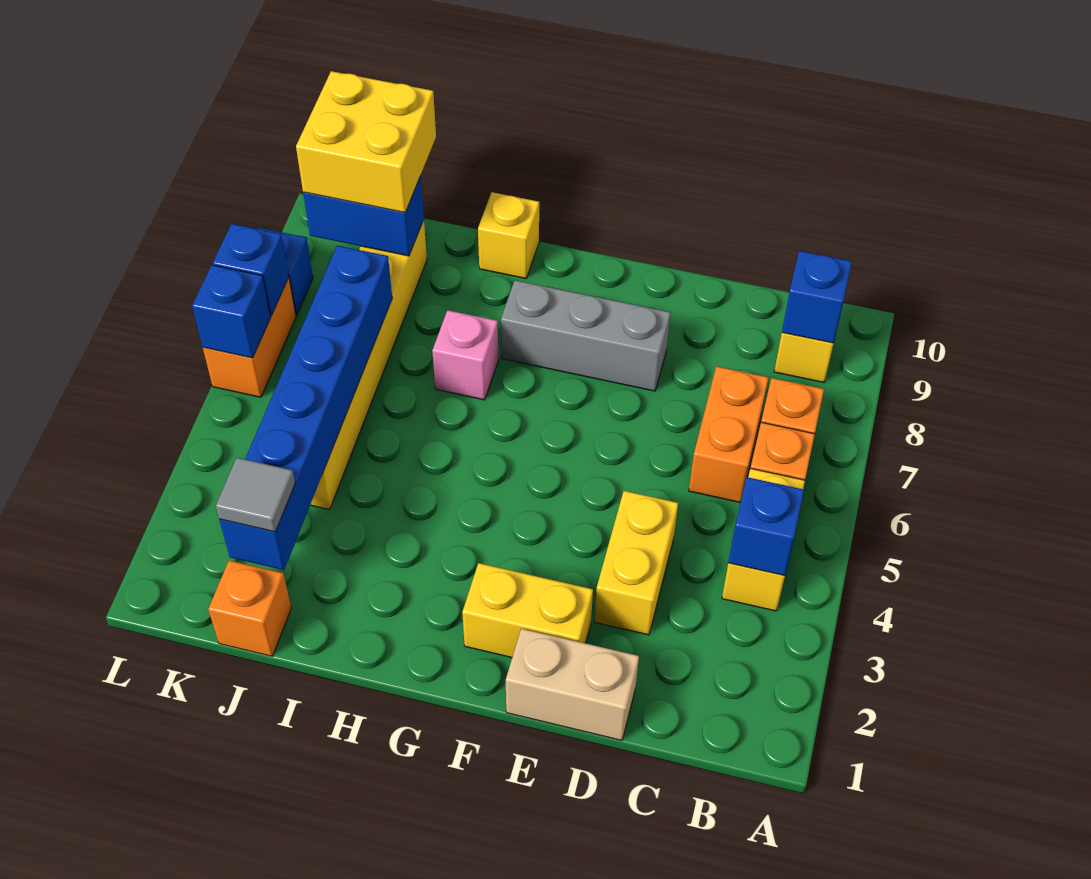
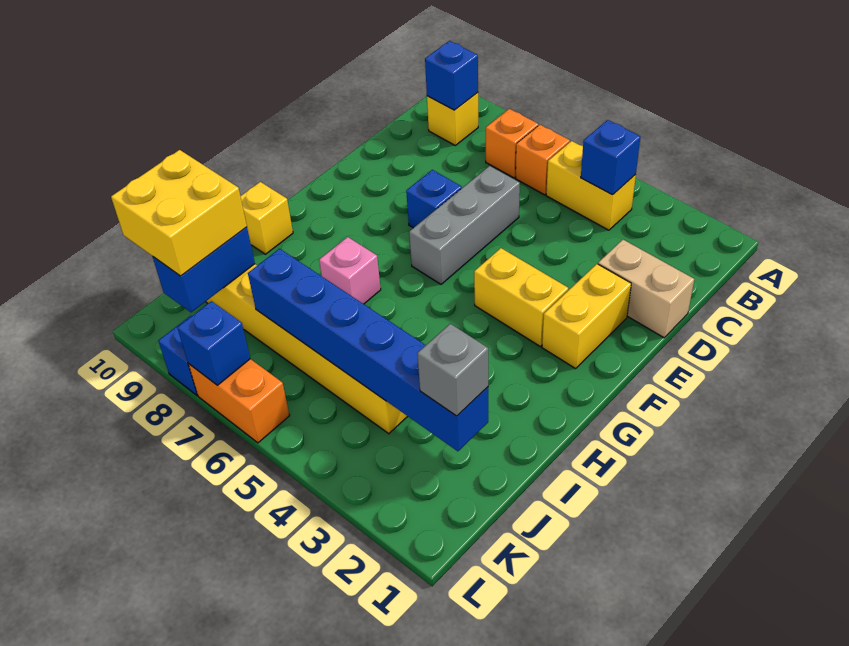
orange 1x2 brick [689,366,768,502] -> none
tan 1x2 brick [506,628,639,740] -> tan 1x2 brick turned to [598,240,694,338]
yellow 1x2 brick [594,491,678,635] -> yellow 1x2 brick moved to [474,248,568,346]
grey 1x3 brick [501,280,670,391] -> grey 1x3 brick moved to [409,166,520,284]
orange 1x1 brick [208,560,291,656] -> none
grey 1x1 tile [216,458,295,532] -> grey 1x1 brick [417,324,488,416]
blue 1x1 brick [192,265,271,358] -> blue 1x1 brick moved to [406,170,462,228]

